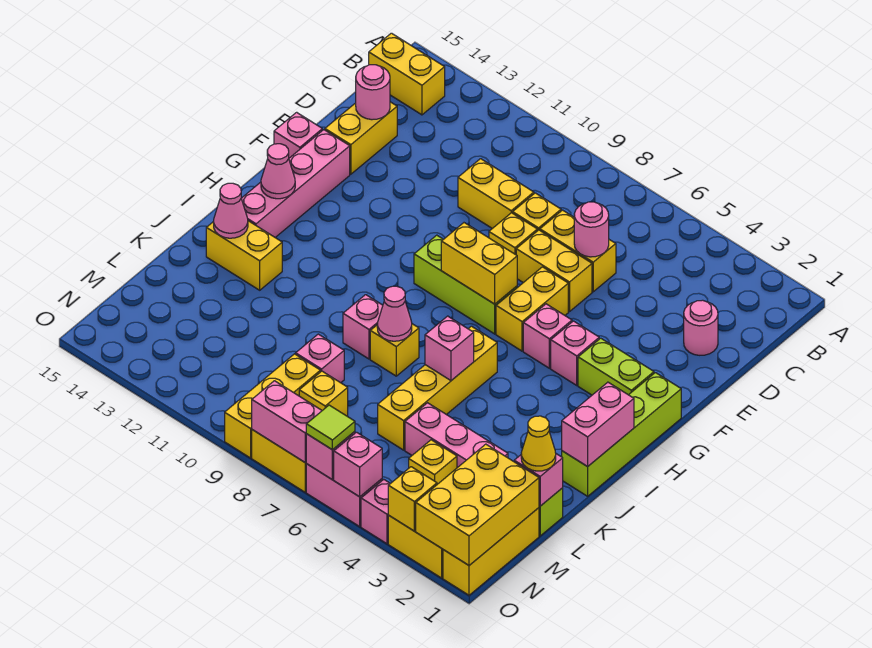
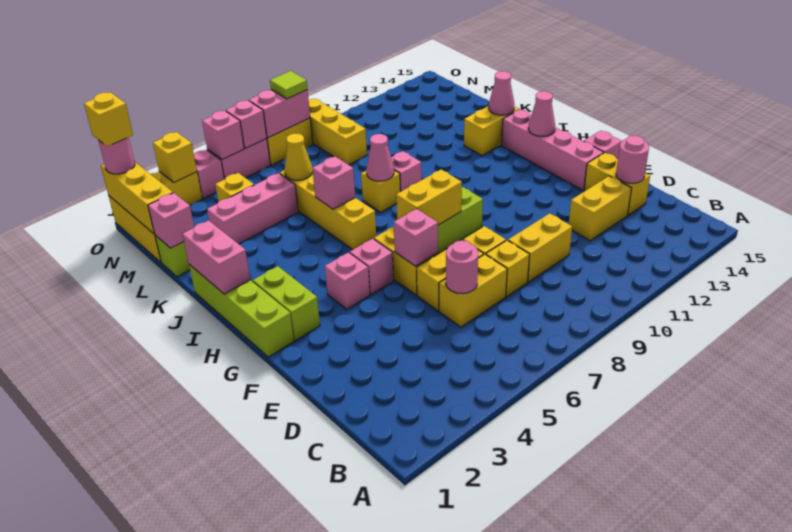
yellow 1x2 brick [369,33,445,115] -> yellow 1x2 brick moved to [569,176,632,241]
pink 1x1 round brick [684,300,718,355] -> pink 1x1 round brick moved to [98,137,135,174]
lime 1x2 brick [578,338,654,395] -> lime 1x2 brick turned to [253,266,320,341]
yellow 1x1 cone [521,416,556,471] -> yellow 1x1 cone moved to [285,134,313,180]
pink 1x1 brick [296,334,344,383] -> pink 1x1 brick moved to [394,209,438,266]
yellow 2x3 brick [416,444,539,565] -> yellow 1x3 brick [101,162,173,234]
yellow 1x1 brick [299,371,348,416] -> yellow 1x1 brick moved to [84,92,133,147]
lime 1x1 tile [306,405,355,450] -> lime 1x1 tile moved to [270,71,307,99]

